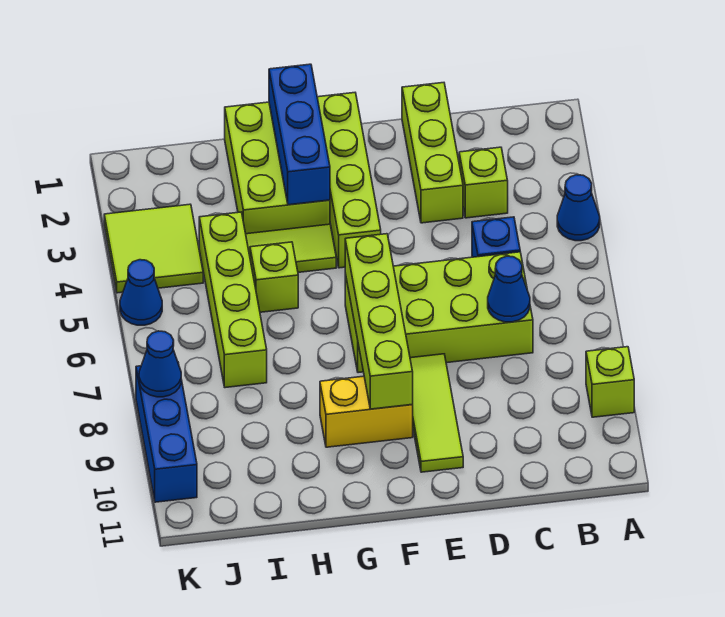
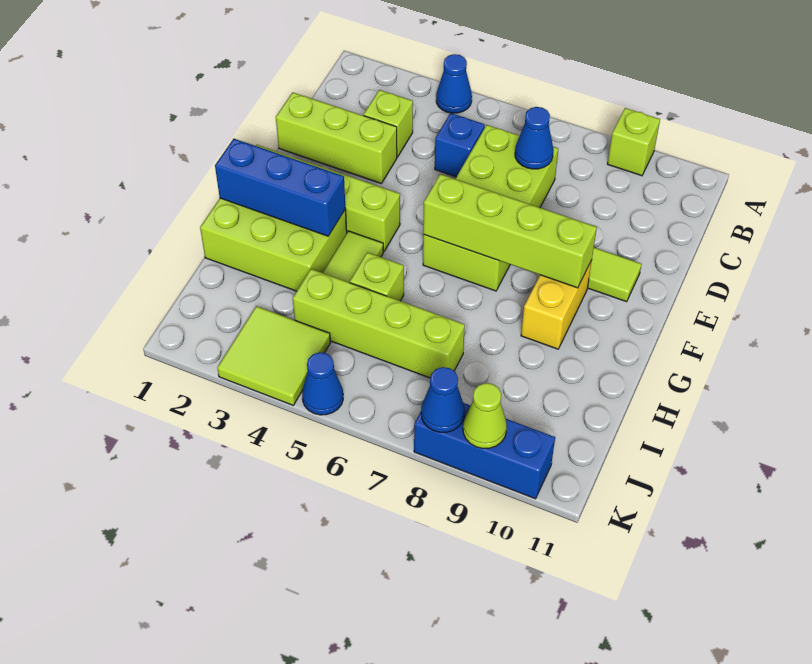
none -> lime 1x1 cone [463,383,507,449]

